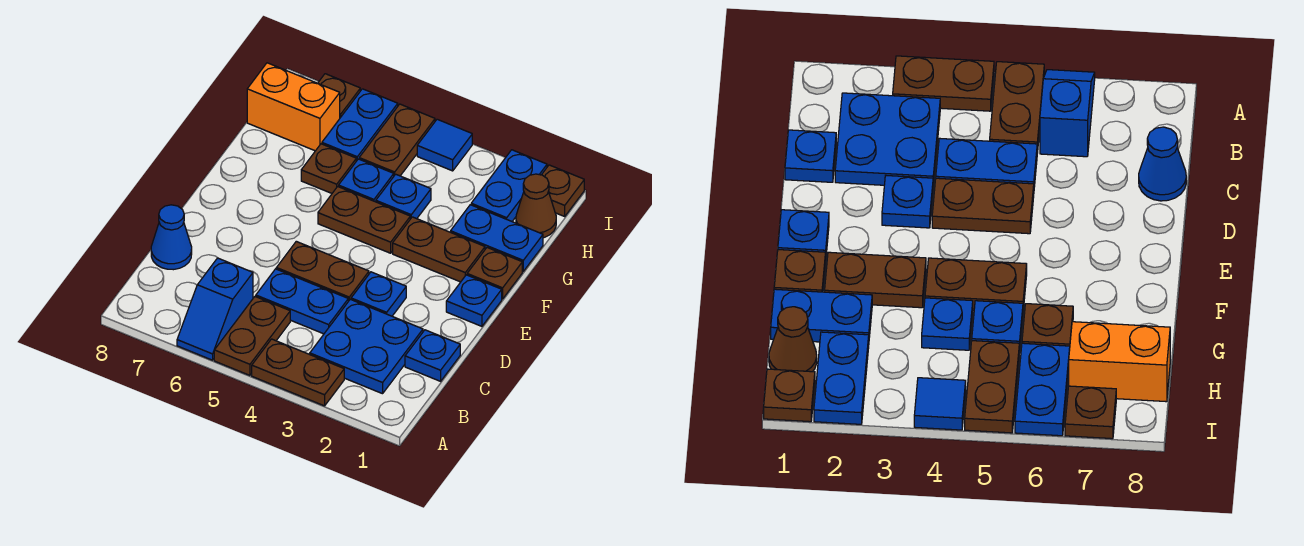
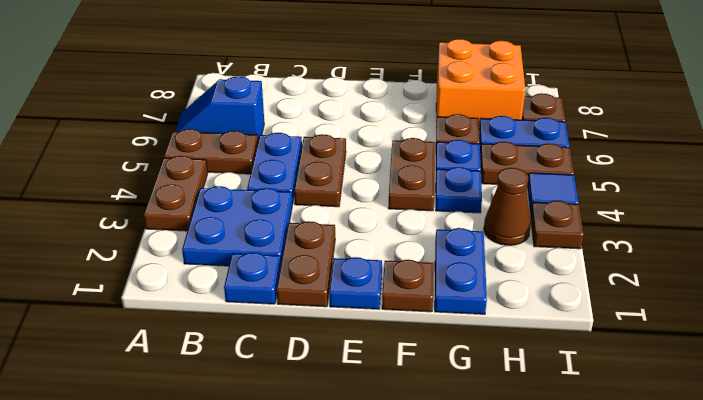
blue 1x1 cone [151,205,192,270] -> none
blue 1x1 plate [351,272,406,316] -> none
brown 1x2 plate [393,217,485,282] -> brown 1x2 plate moved to [277,221,335,307]
brown 1x1 cone [516,174,556,238] -> brown 1x1 cone moved to [484,168,531,245]
blue 1x2 plate [471,150,547,221] -> none
orange 1x2 brick [247,63,340,151] -> orange 2x2 brick [436,39,525,129]
brown 1x1 plate [542,165,584,216] -> brown 1x1 plate moved to [531,201,584,249]

